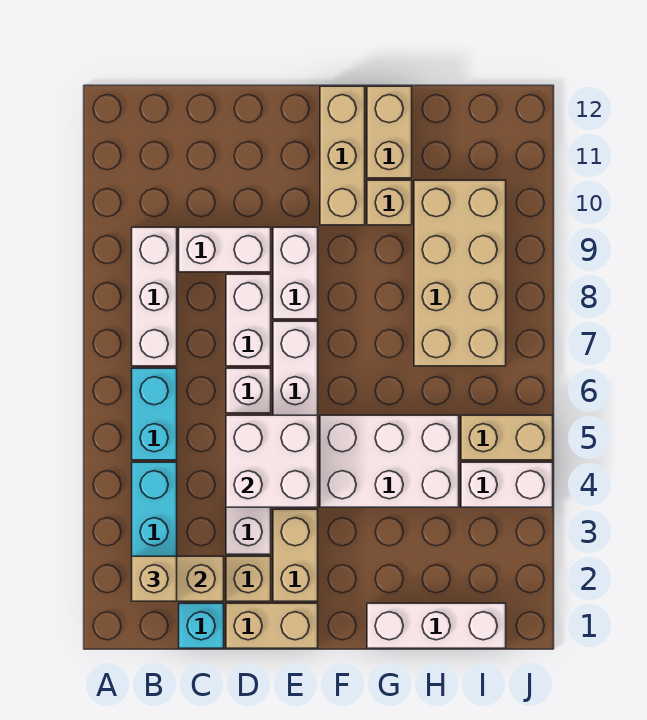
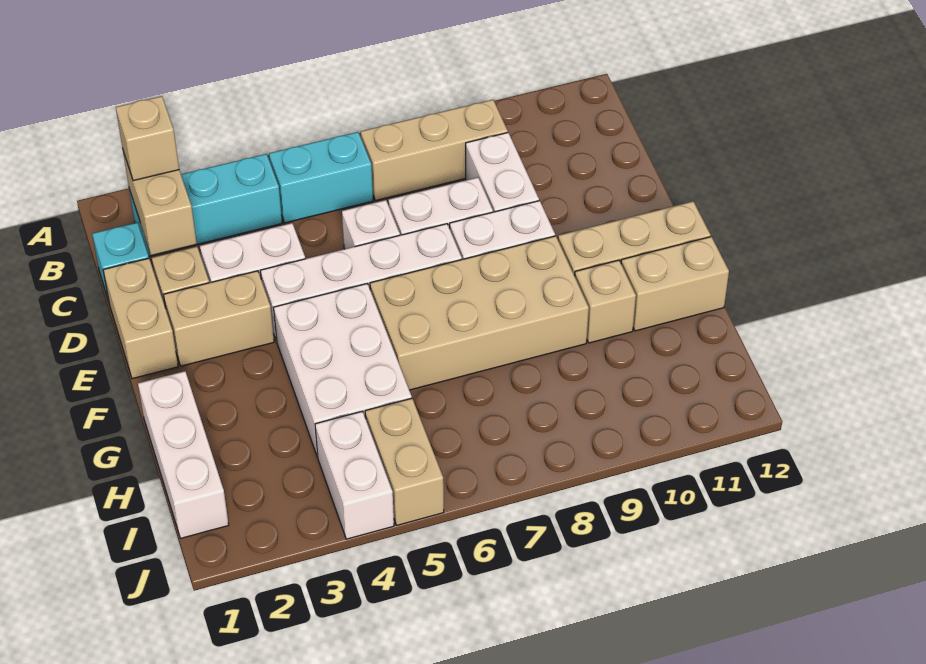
white 1x3 brick [132,227,177,366] -> tan 1x3 brick [361,100,508,201]
white 2x2 brick [226,415,318,507] -> none
tan 2x4 brick [414,180,506,366] -> tan 2x4 brick moved to [370,236,589,390]

